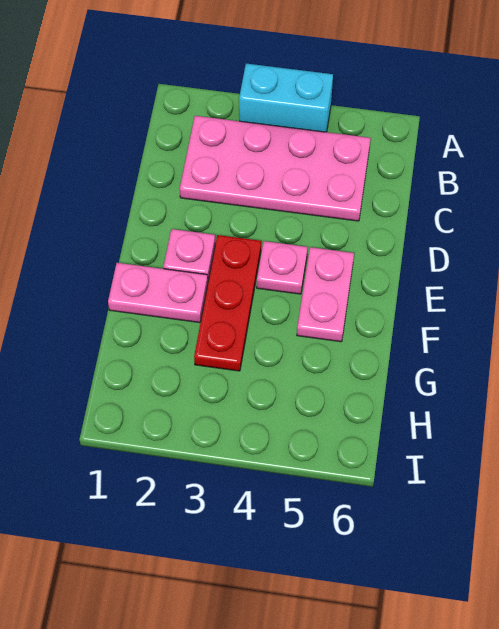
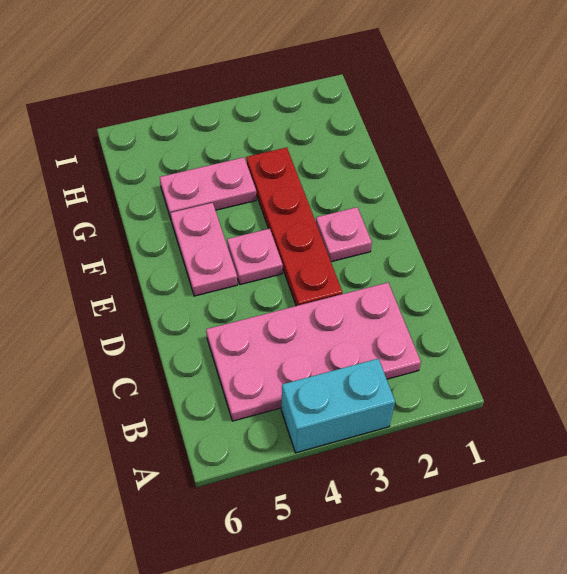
red 1x3 plate [194,235,261,371] -> red 1x4 plate [246,147,342,306]
pink 1x2 plate [108,263,208,323] -> pink 1x2 plate moved to [160,157,256,219]

